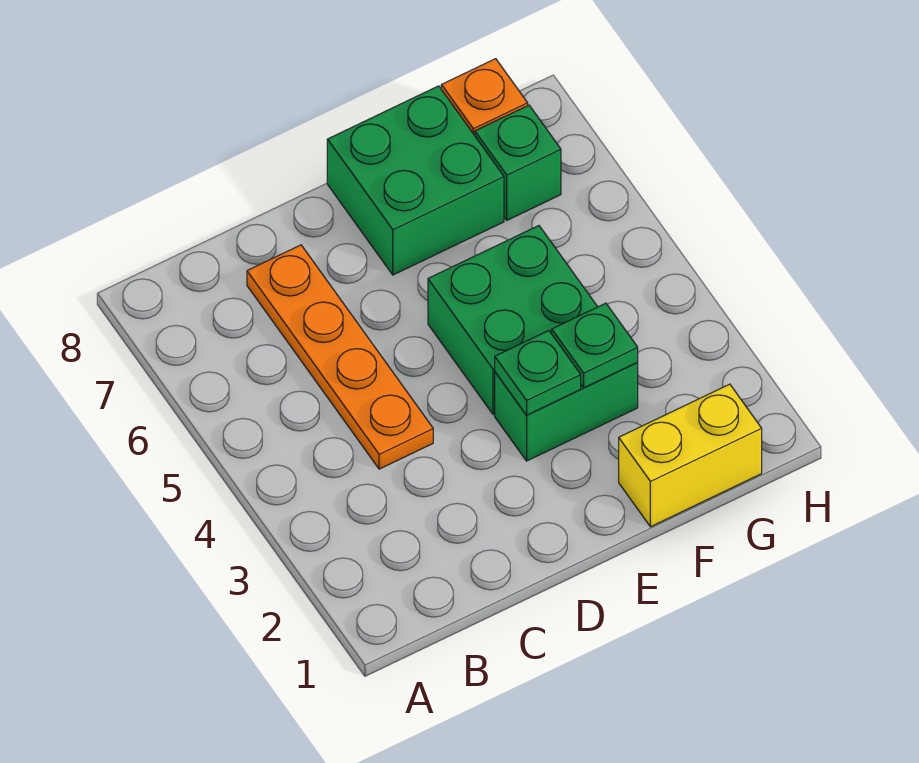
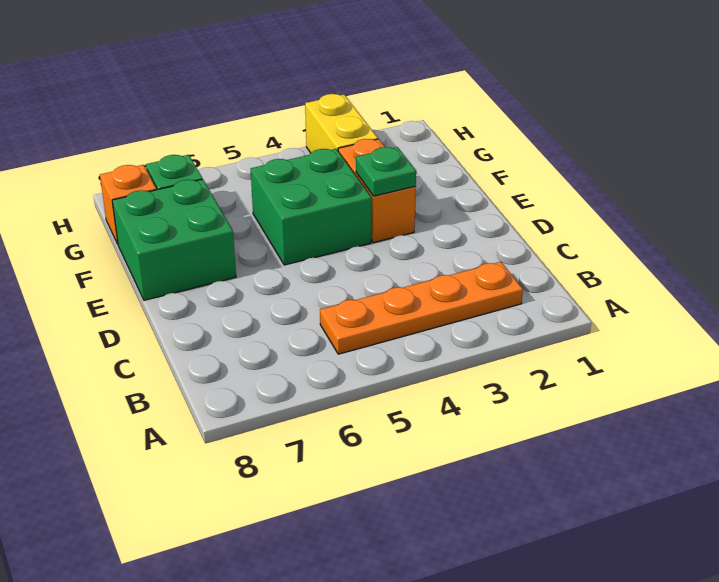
orange 1x4 plate [247,245,433,469] -> orange 1x4 plate moved to [320,262,523,354]
green 1x2 brick [495,362,638,461] -> orange 1x2 brick [338,139,416,243]
yellow 1x2 brick [619,384,762,527] -> yellow 1x2 brick moved to [305,94,378,153]
green 1x1 plate [552,303,638,388] -> none

